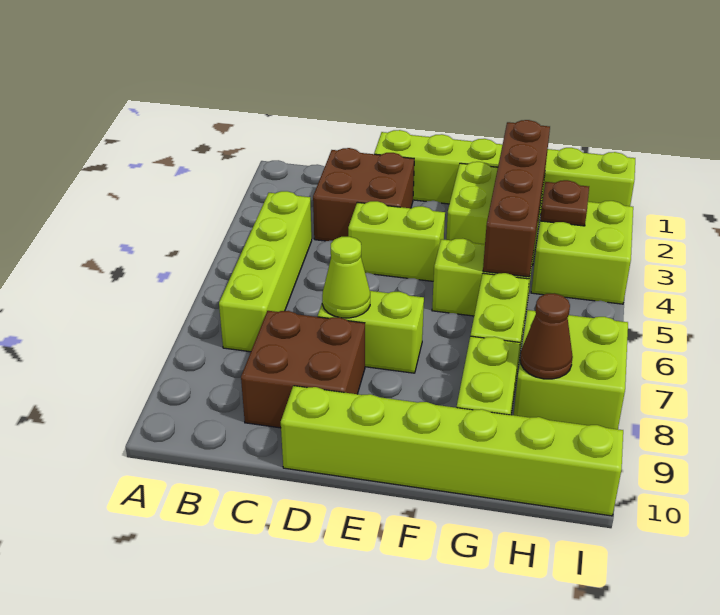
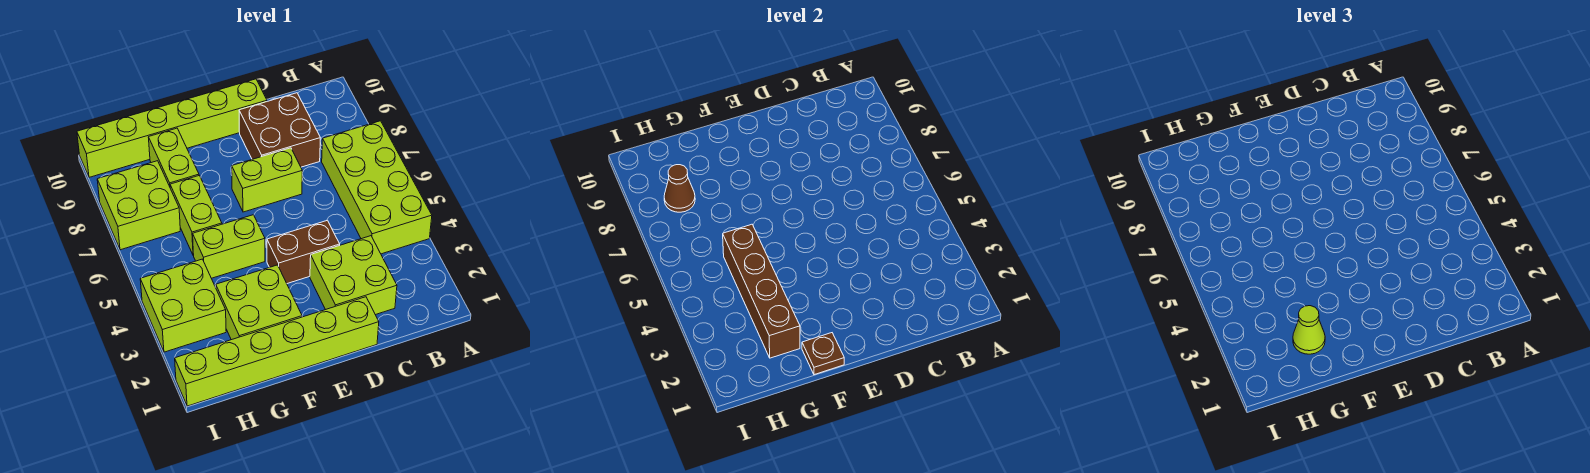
lime 1x4 brick [219,191,312,352] -> lime 2x4 brick [322,121,432,254]
brown 2x2 brick [313,148,414,241] -> lime 2x2 brick [310,236,397,315]
lime 1x2 brick [348,201,445,281] -> brown 1x2 brick [267,220,340,284]
lime 1x1 cone [322,237,370,318] -> lime 1x1 cone moved to [1293,306,1325,354]
brown 1x1 plate [540,180,589,226] -> brown 1x1 plate moved to [802,333,844,375]

